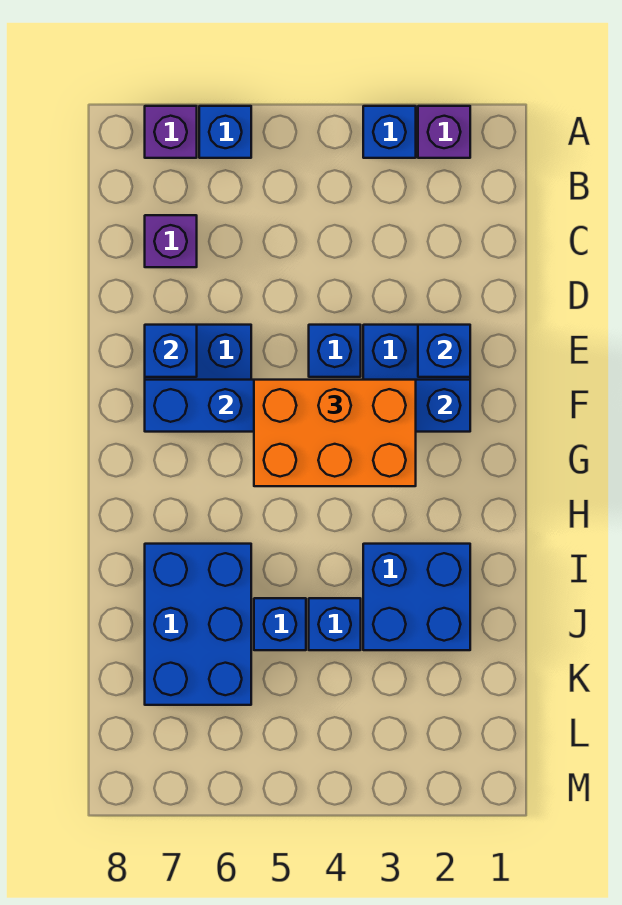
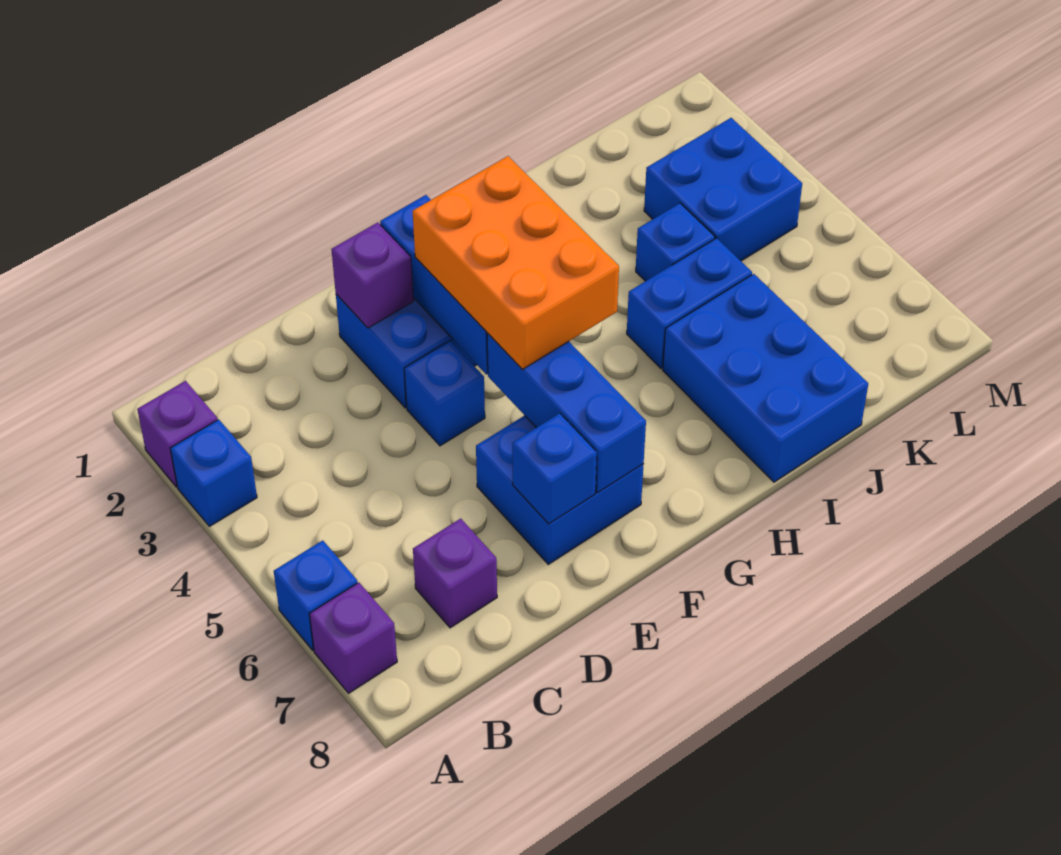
blue 1x1 brick [418,325,470,377] -> purple 1x1 brick [331,222,414,328]
blue 2x2 brick [363,544,470,650] -> blue 2x2 brick moved to [644,118,802,261]
blue 2x3 brick [145,544,251,705] -> blue 2x3 brick turned to [663,274,868,482]
blue 1x1 brick [254,598,306,650] -> blue 1x2 brick [627,238,752,369]

